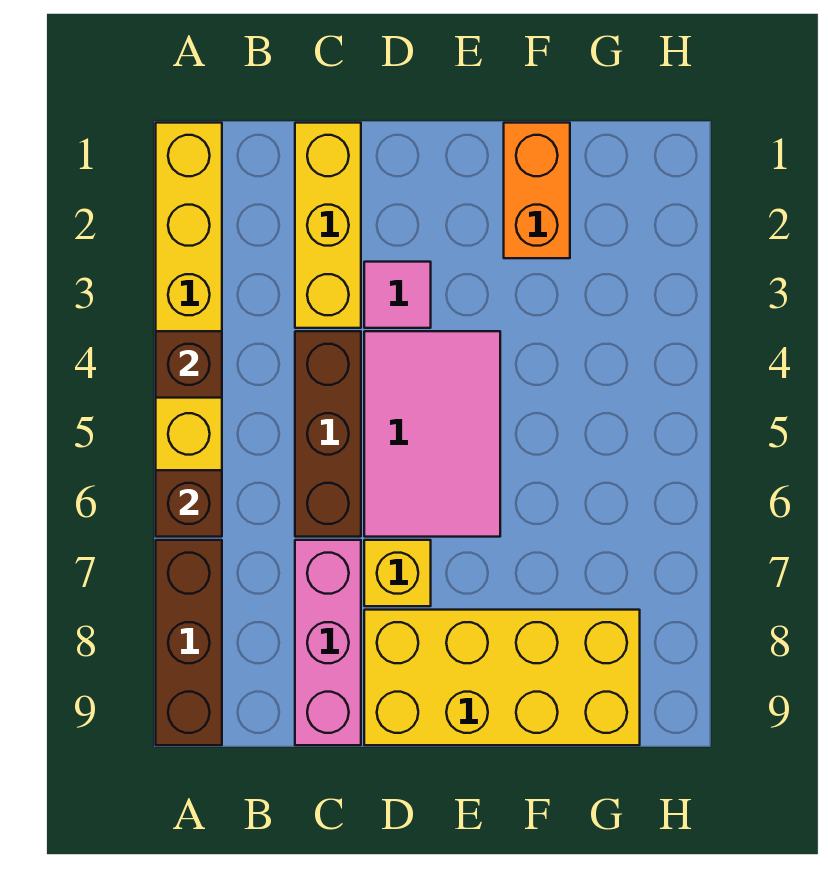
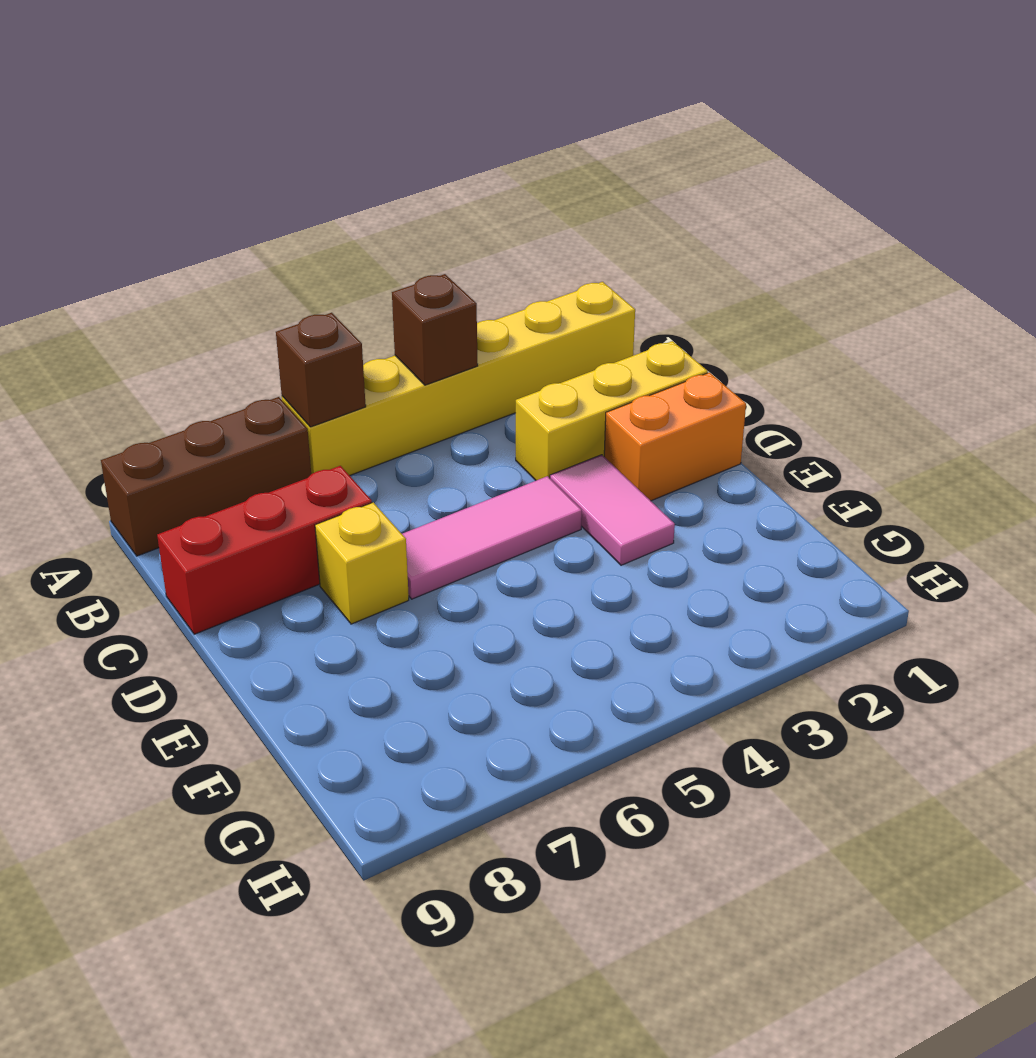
brown 1x3 brick [295,331,361,537] -> none
pink 1x3 brick [295,540,361,745] -> red 1x3 brick [157,466,372,634]
pink 1x1 tile [364,262,431,328] -> pink 1x2 tile [550,455,675,565]
pink 2x3 tile [364,331,500,537] -> pink 1x3 tile [402,476,582,599]
yellow 2x4 brick [364,610,640,745] -> none
orange 1x2 brick [504,123,570,258] -> orange 1x2 brick moved to [604,372,746,501]

